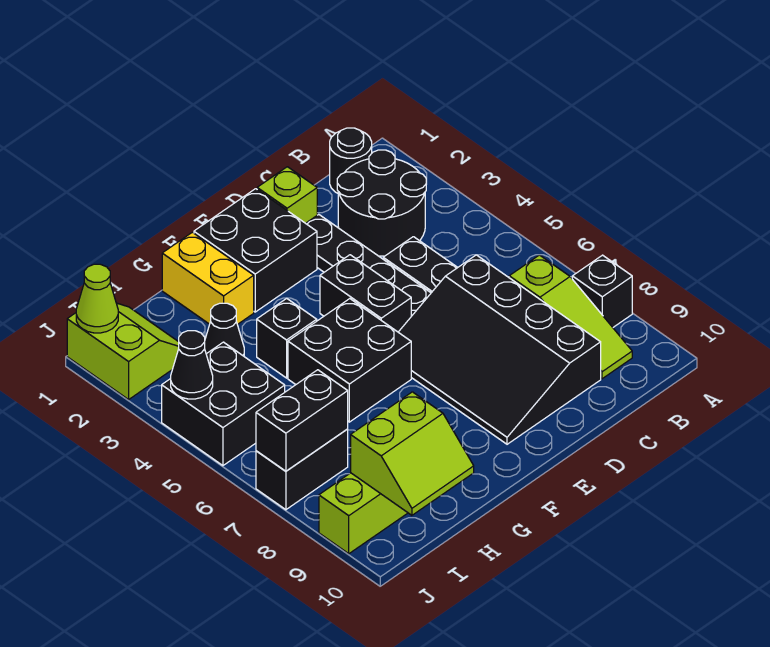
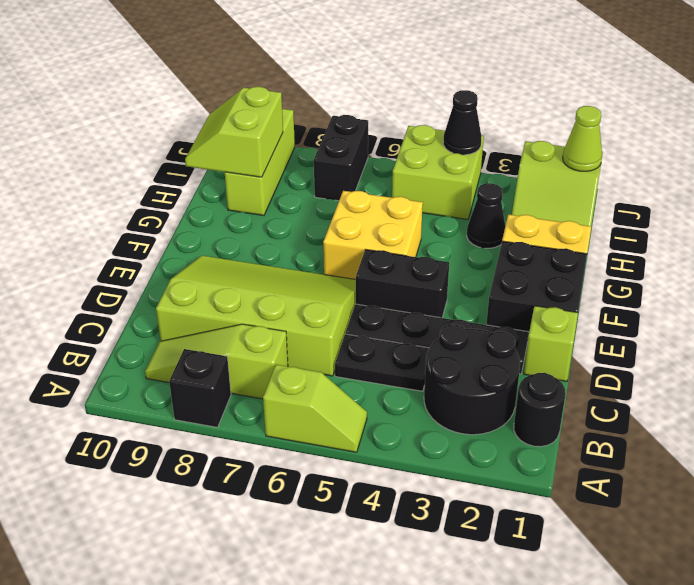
none -> lime 1x2 slope [263,365,367,452]
black 3x4 slope [398,255,601,444] -> lime 3x4 slope [156,256,356,376]
black 2x2 brick [288,299,411,422] -> yellow 2x2 brick [323,191,423,279]
black 1x1 brick [257,298,317,378] -> none
black 2x2 brick [162,342,285,466] -> lime 2x2 brick [392,125,484,219]
black 1x2 brick [256,370,348,471] -> none

